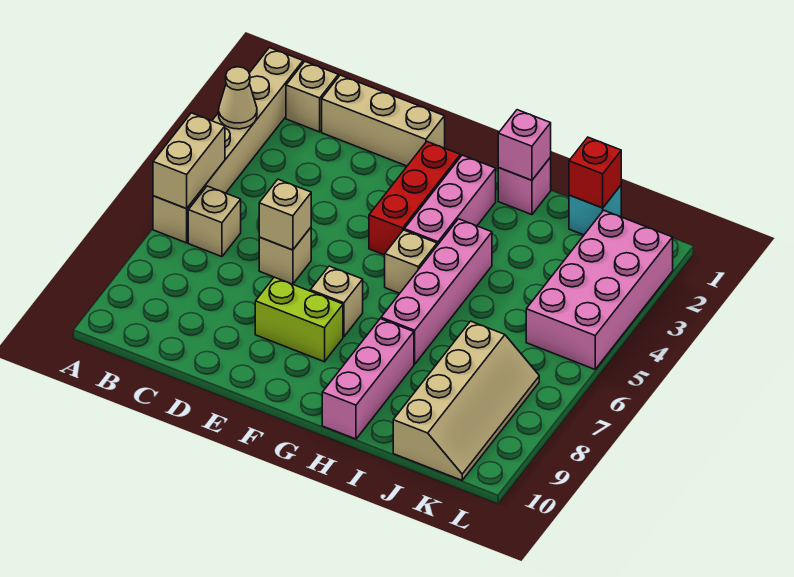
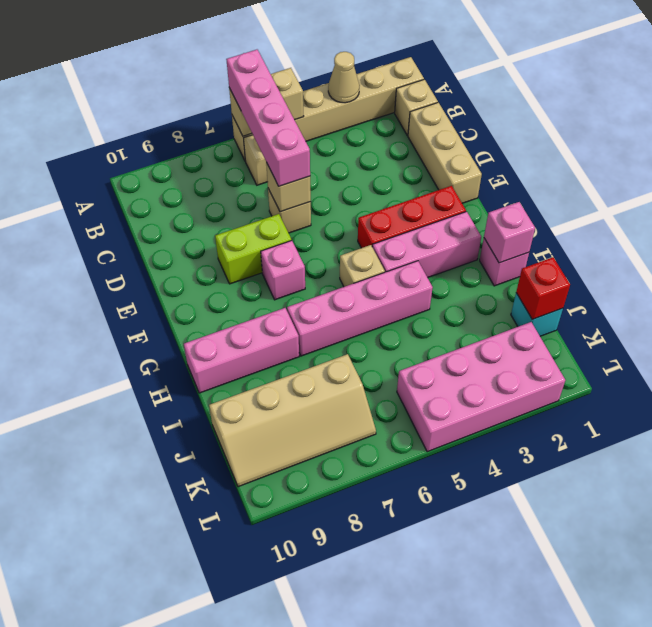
none -> pink 1x4 brick [226,50,310,186]
lime 1x2 brick [255,277,343,362] -> lime 1x2 brick turned to [215,214,291,284]
tan 1x1 brick [310,266,363,337] -> pink 1x1 brick [261,240,305,300]

